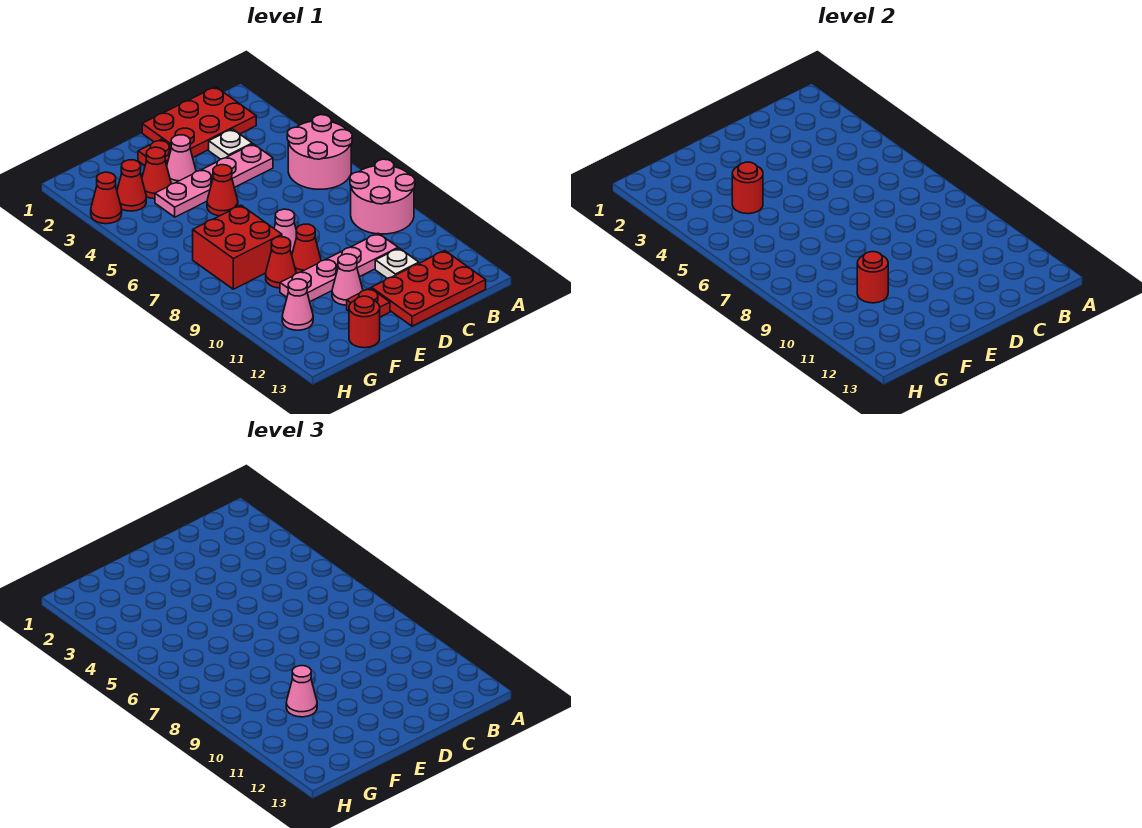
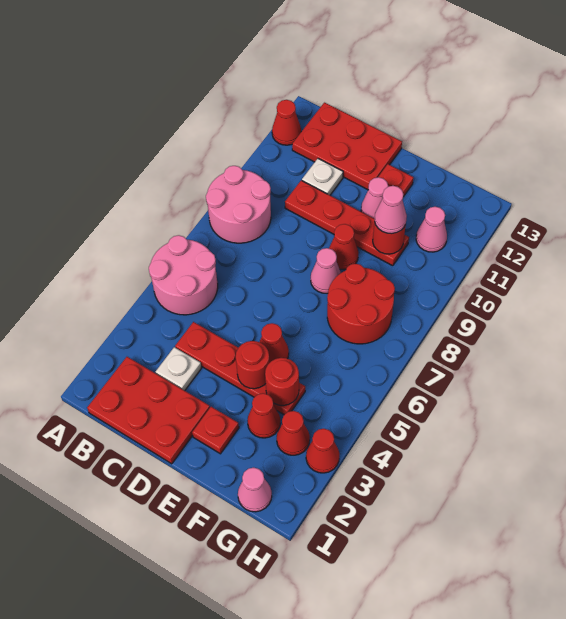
pink 1x4 plate [155,144,273,217] -> red 1x4 plate [175,322,305,415]
pink 1x4 plate [280,233,398,301] -> red 1x4 plate [285,180,409,266]
pink 1x1 cone [167,135,196,184] -> pink 1x1 cone moved to [238,468,272,512]
red 2x2 brick [193,205,282,289] -> red 2x2 round brick [327,264,395,344]
red 1x1 cone [266,237,296,288] -> red 1x1 cone moved to [272,100,301,145]
red 1x1 round brick [349,296,380,348] -> red 1x1 round brick moved to [236,341,270,389]

